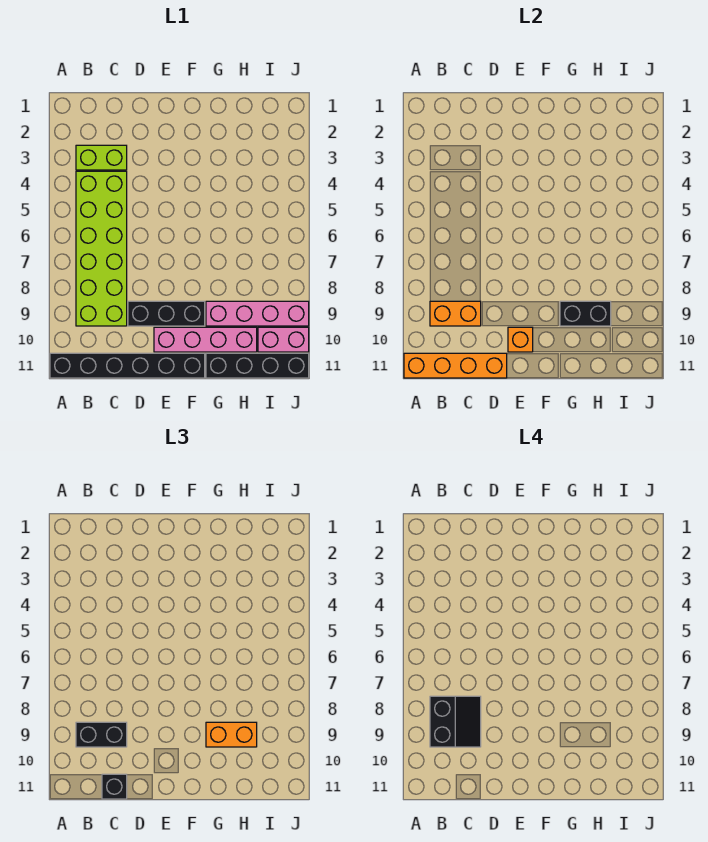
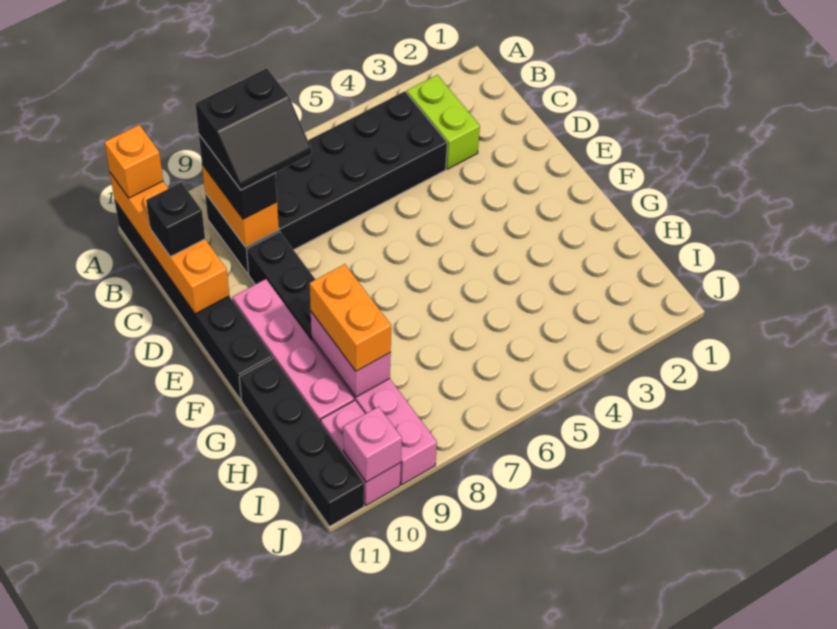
lime 2x6 brick [76,171,127,326] -> black 2x6 brick [205,91,447,274]
orange 1x1 brick [508,327,533,352] -> orange 1x1 brick moved to [104,125,163,198]
black 1x2 brick [560,301,611,326] -> pink 1x2 brick [311,312,391,397]
none -> pink 1x1 brick [343,407,402,482]

